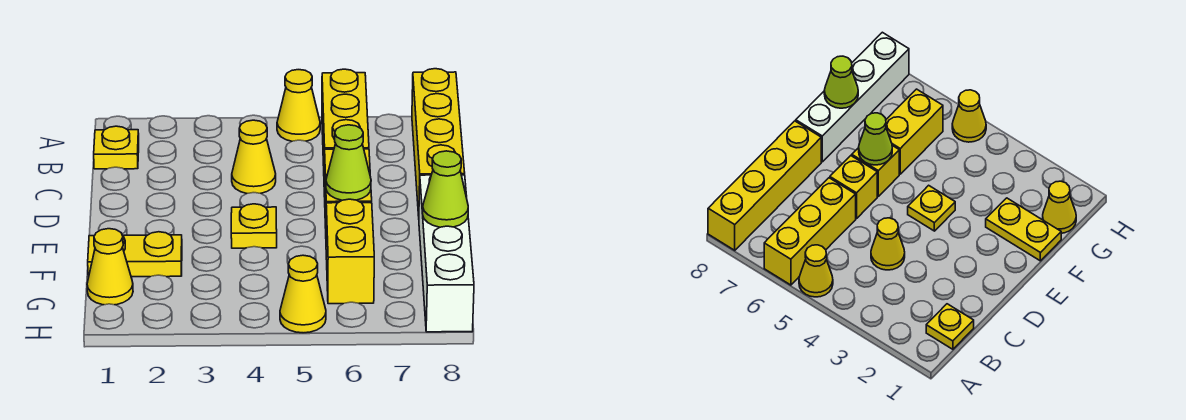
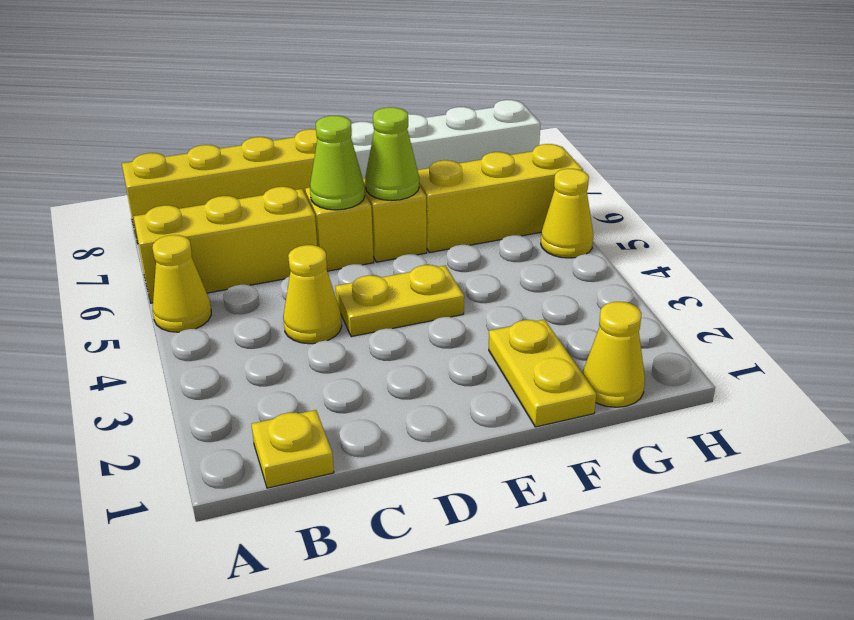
yellow 1x1 plate [231,204,277,248] -> yellow 1x2 plate [335,265,464,337]
yellow 1x2 brick [326,199,374,304] -> yellow 1x3 brick [418,144,583,253]
lime 1x1 cone [423,151,468,227] -> lime 1x1 cone moved to [310,116,365,210]

